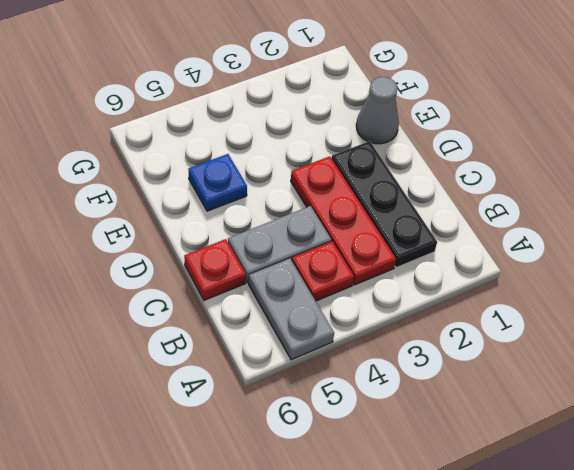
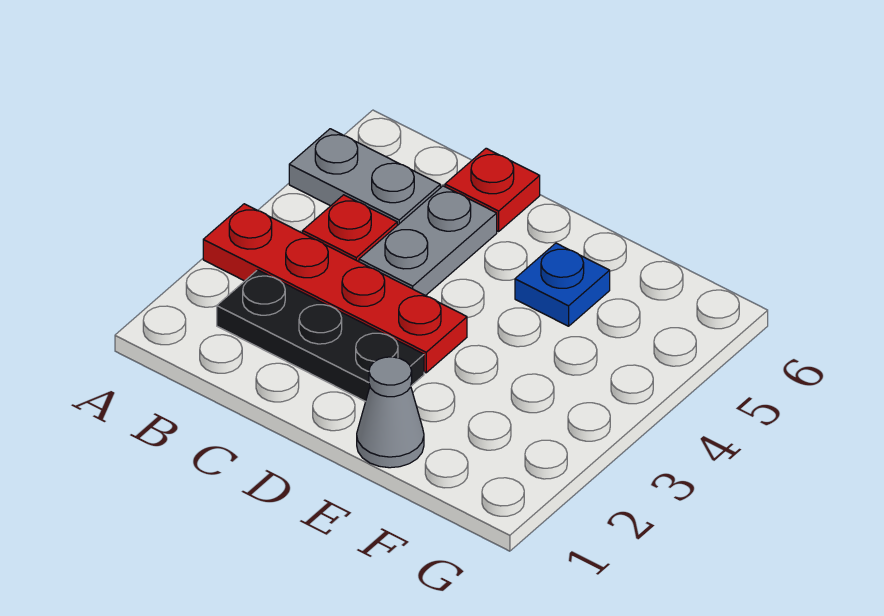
red 1x3 plate [291,156,396,285] -> red 1x4 plate [203,204,467,373]

